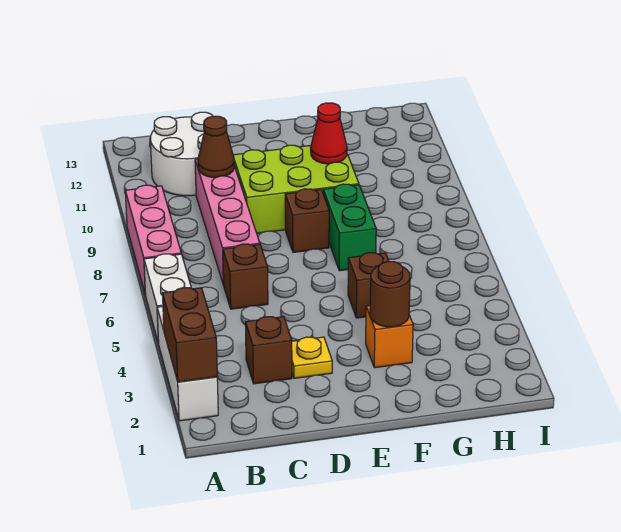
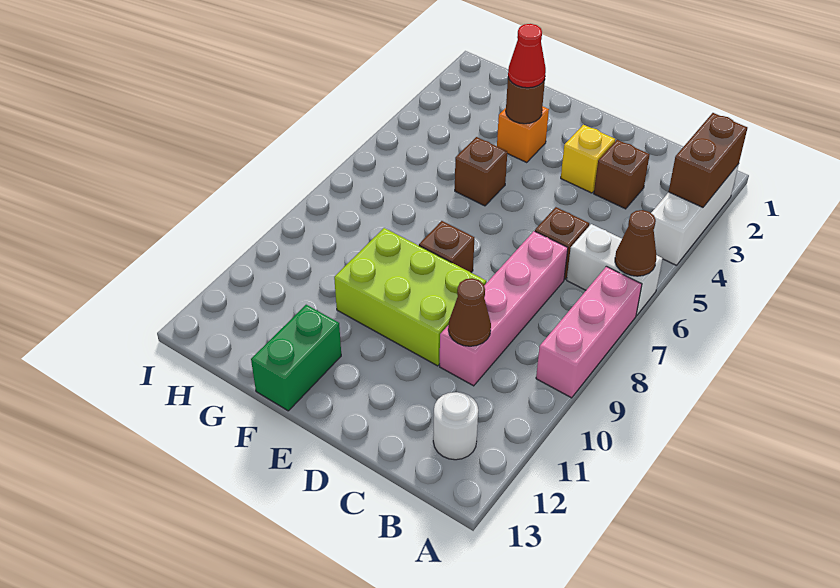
white 1x2 brick [144,254,191,344] -> white 1x2 brick turned to [567,224,663,316]
none -> brown 1x1 cone [615,210,656,276]
white 2x2 round brick [150,112,212,196] -> white 1x1 round brick [433,392,478,460]
yellow 1x1 plate [292,337,332,378] -> yellow 1x1 brick [561,125,615,193]
green 1x2 brick [323,184,376,271] -> green 1x2 brick moved to [251,305,341,411]
red 1x1 cone [311,103,347,164] -> red 1x1 cone moved to [508,24,546,88]

